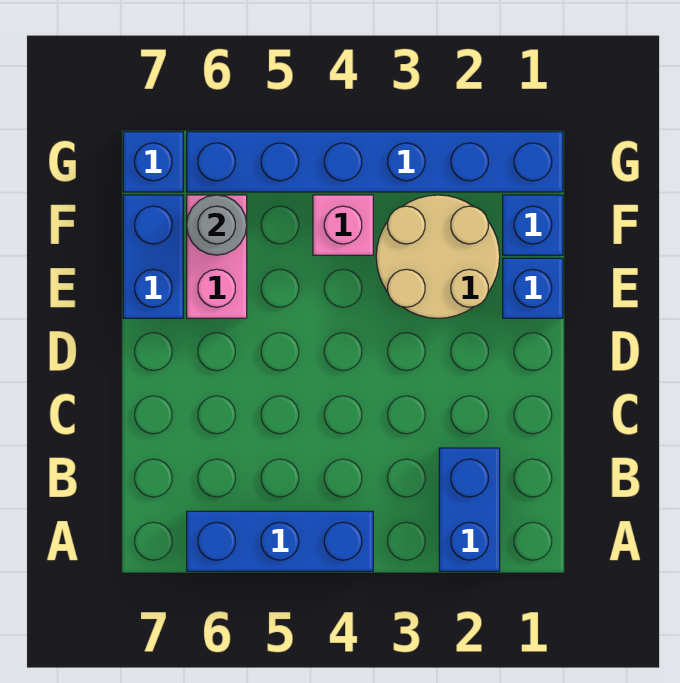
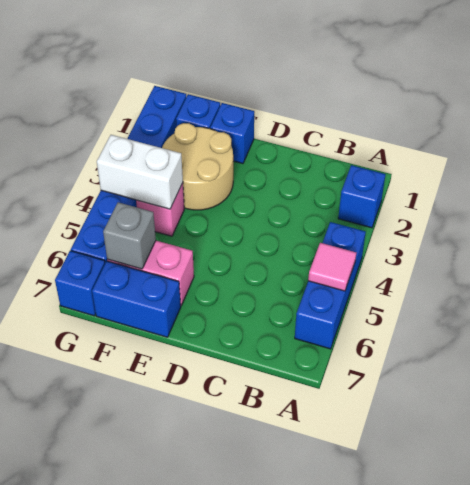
blue 1x2 brick [439,448,500,571] -> blue 1x1 brick [338,165,385,228]
none -> pink 1x1 tile [308,243,356,291]
none -> white 1x2 brick [97,135,183,209]
grey 1x1 round brick [187,195,247,255] -> grey 1x1 brick [103,202,156,269]

